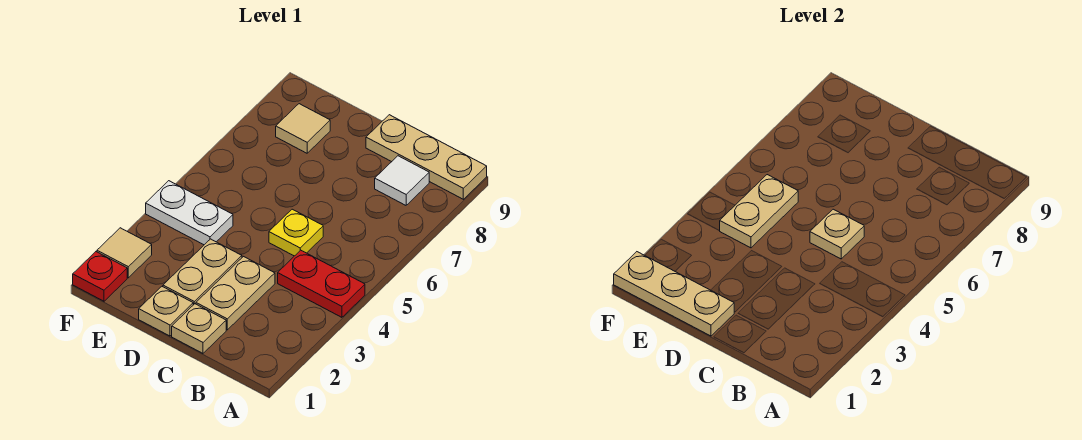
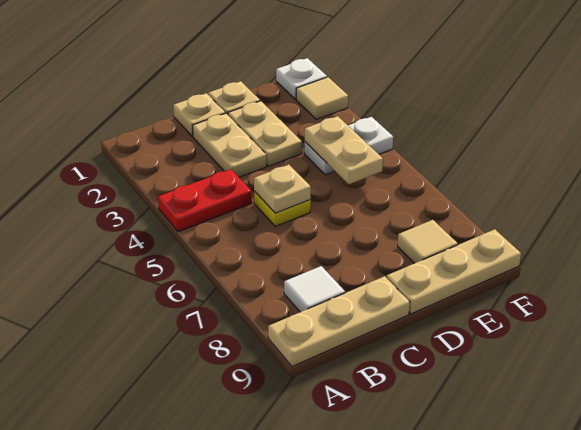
tan 1x3 plate [614,252,734,336] -> tan 1x3 plate moved to [387,229,521,314]
red 1x1 plate [73,252,127,301] -> white 1x1 plate [276,58,327,100]

